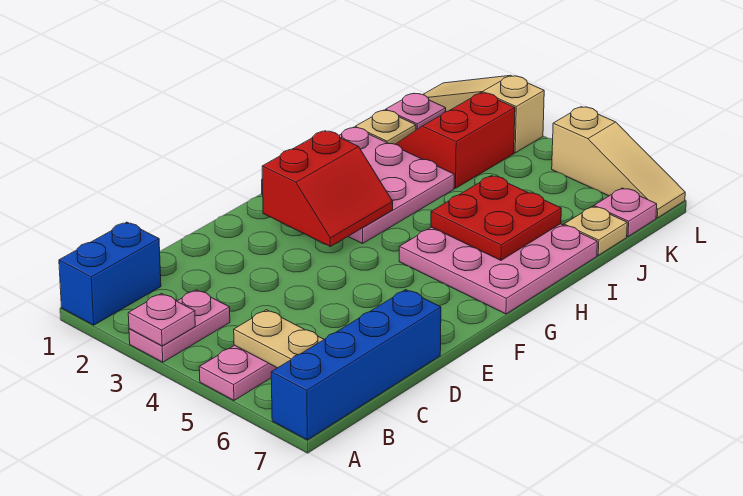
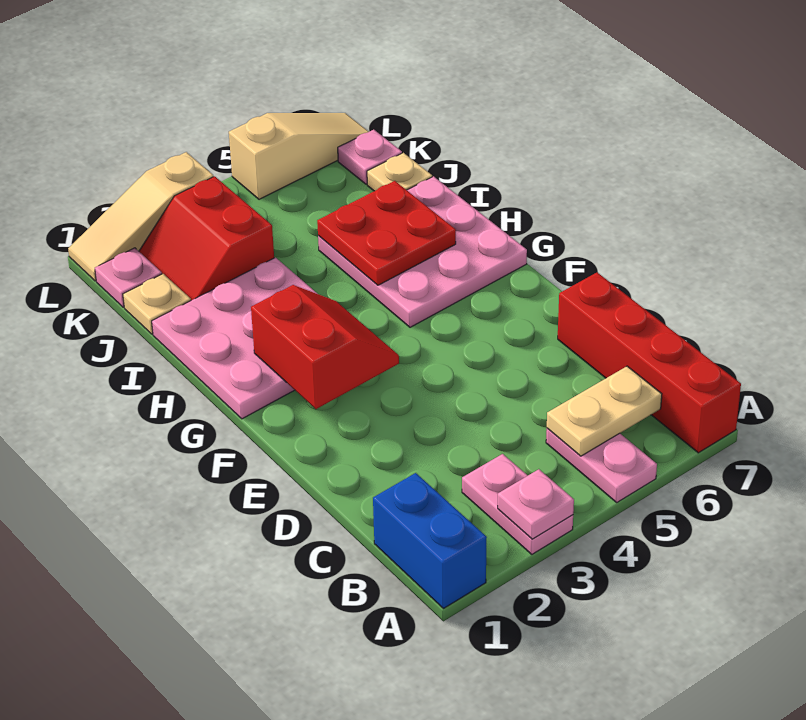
blue 1x4 brick [271,290,441,440] -> red 1x4 brick [558,273,741,453]

